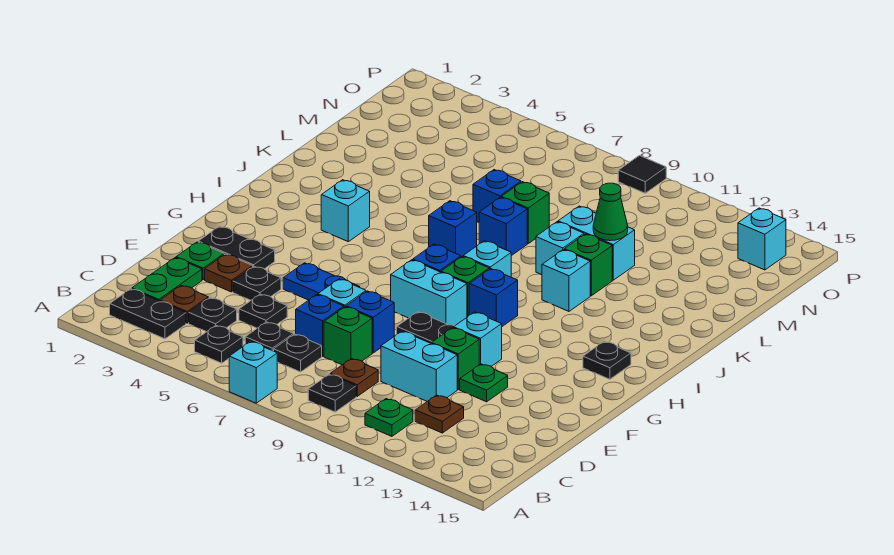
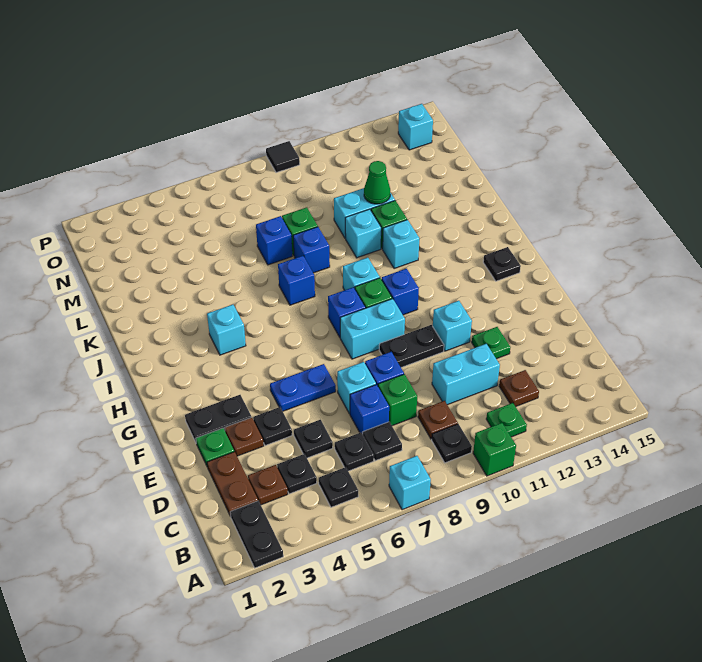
black 1x2 plate [110,289,186,339] -> black 1x2 plate turned to [230,501,283,568]
green 1x2 plate [132,258,202,301] -> brown 1x2 plate [207,452,258,516]
green 1x1 brick [431,328,479,389] -> green 1x1 brick moved to [473,423,516,476]

